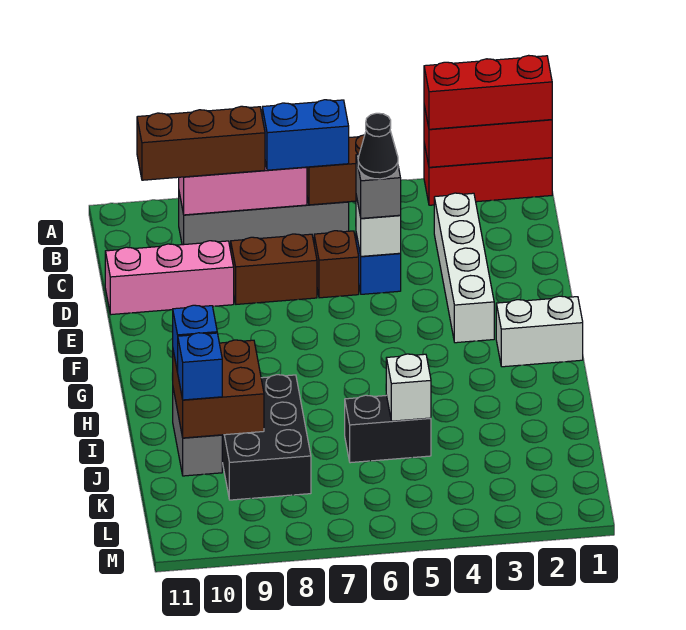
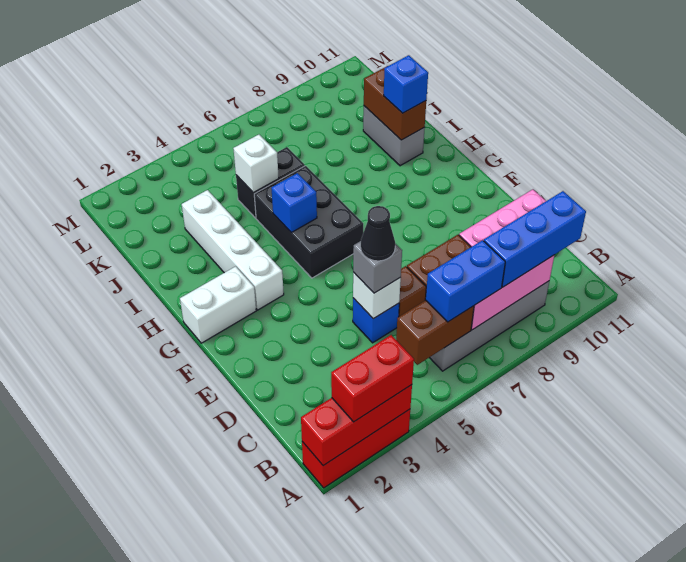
red 1x3 brick [424,55,552,129] -> red 1x2 brick [331,335,414,422]
brown 1x3 brick [137,106,265,180] -> blue 1x3 brick [484,191,586,287]
white 1x4 brick [434,193,494,343] -> white 1x4 brick moved to [182,190,284,310]
black 2x3 brick [222,375,311,500] -> black 2x3 brick moved to [254,166,363,278]
brown 2x2 brick [173,340,264,438] -> brown 1x2 brick [364,66,426,140]
blue 1x1 brick [178,333,222,400] -> blue 1x1 brick moved to [272,173,317,232]

